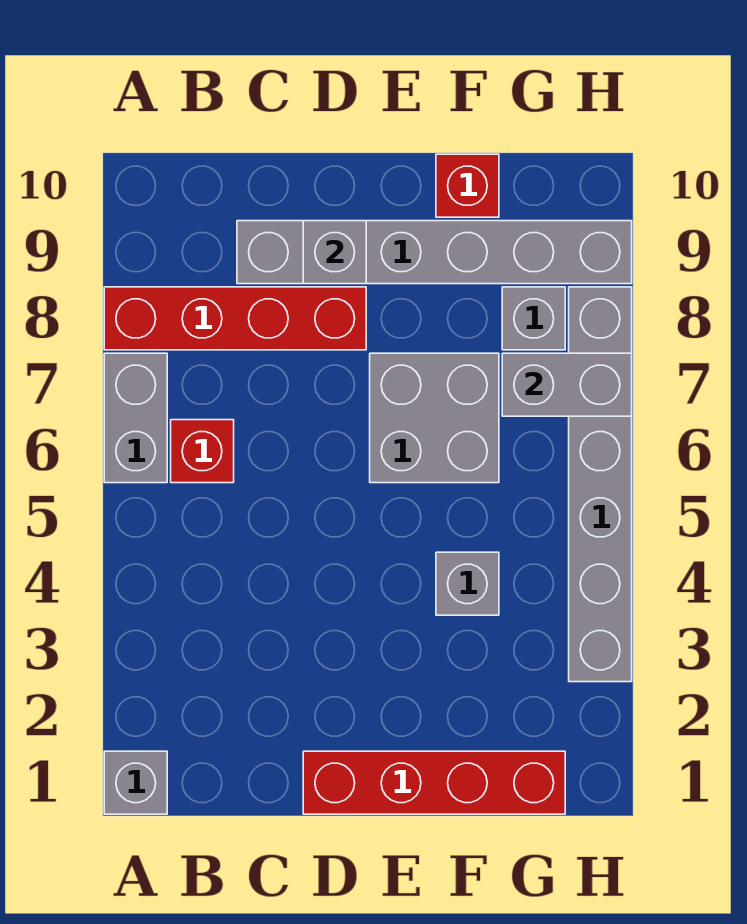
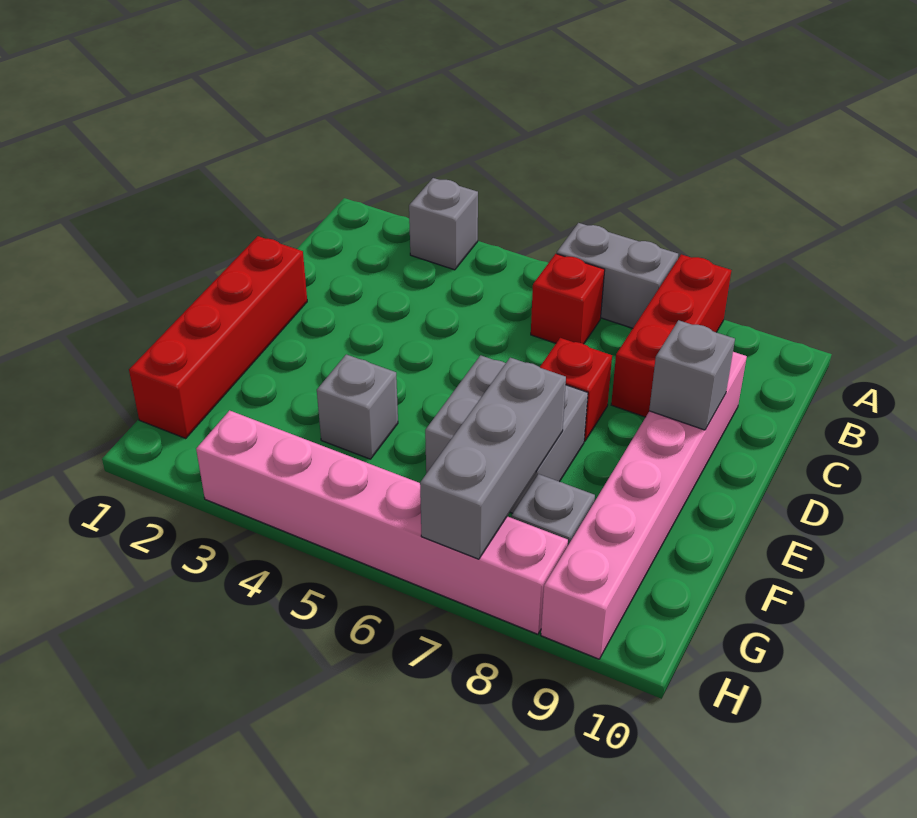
grey 1x1 brick [104,751,167,814] -> grey 1x1 brick moved to [409,178,478,270]
red 1x4 brick [104,287,366,350] -> red 1x3 brick [611,254,731,417]
grey 1x6 brick [237,221,632,284] -> pink 1x6 brick [541,352,747,659]
red 1x1 brick [436,154,499,217] -> red 1x1 brick moved to [540,338,612,441]
grey 1x2 brick [502,353,632,416] -> grey 1x3 brick [420,358,566,559]
grey 1x6 brick [569,287,632,682] -> pink 1x6 brick [196,410,568,634]

